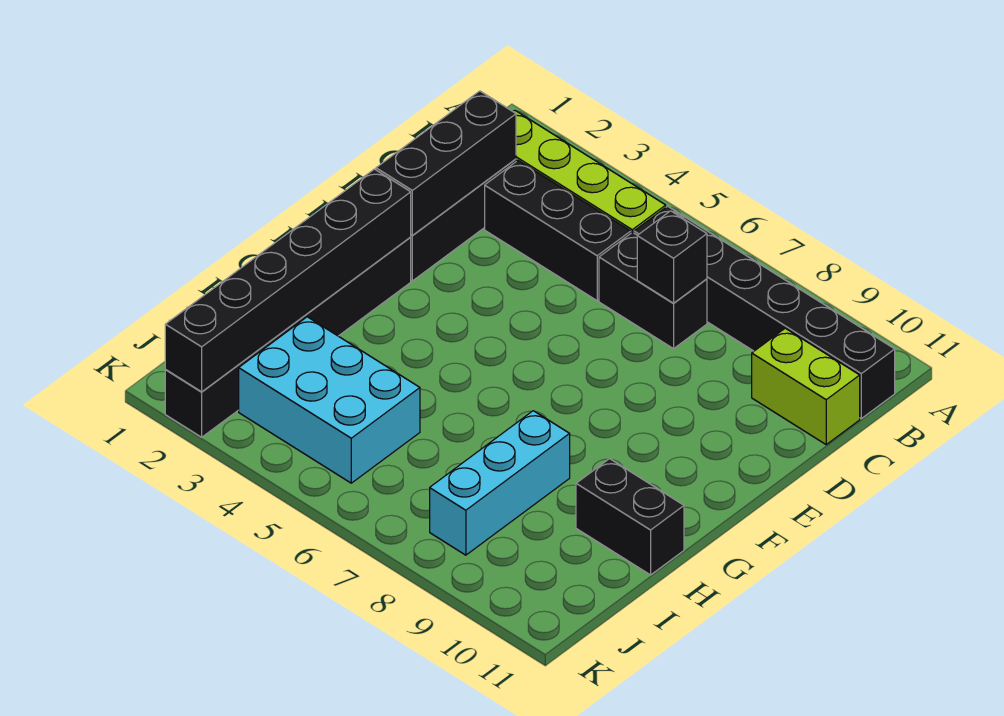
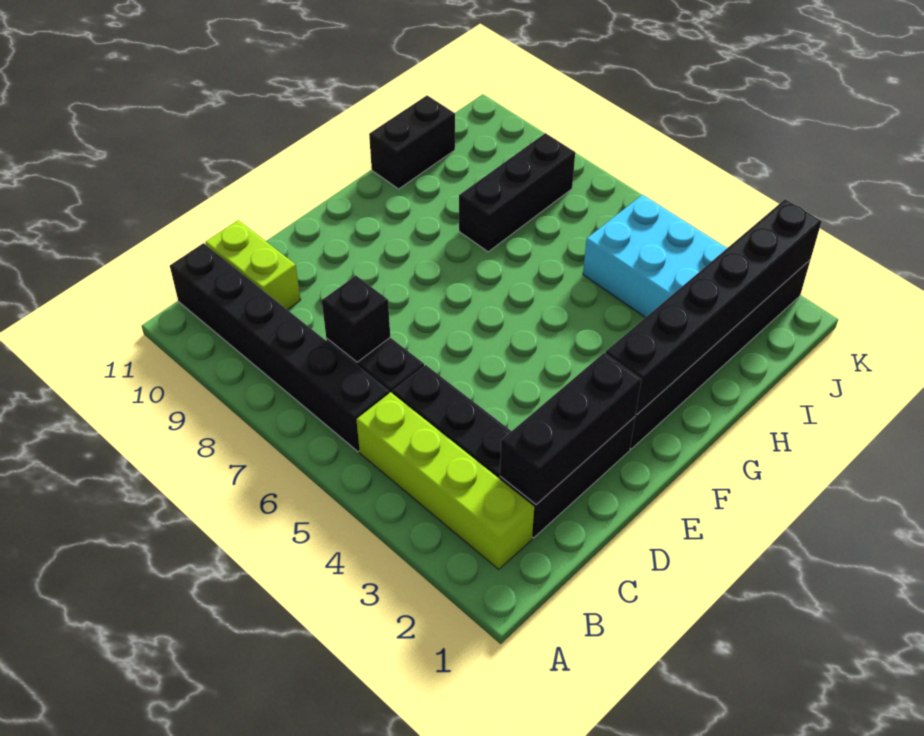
cyan 1x3 brick [430,411,570,555] -> black 1x3 brick [459,133,575,252]
black 1x2 brick [576,459,684,575] -> black 1x2 brick turned to [369,95,455,189]

